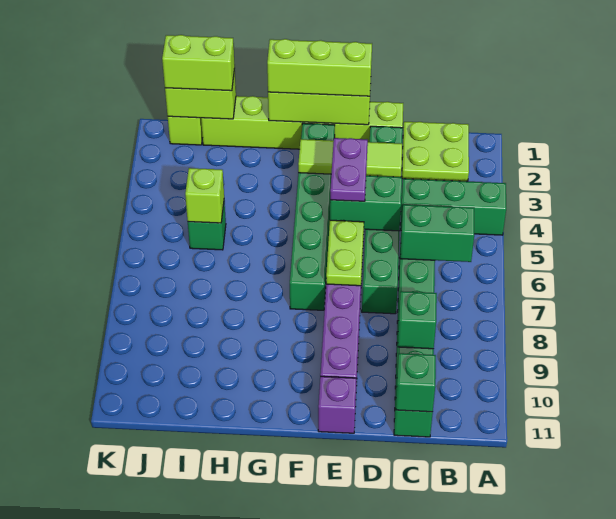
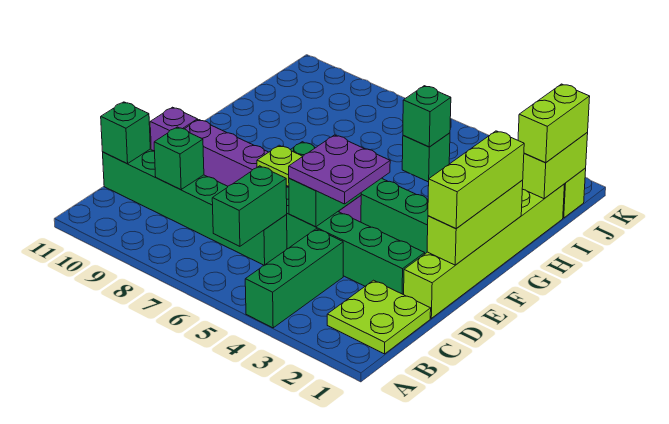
lime 1x3 tile [298,139,402,177] -> none
purple 1x2 plate [330,138,368,201] -> purple 2x2 plate [289,135,390,204]
lime 1x1 brick [185,168,224,223] -> green 1x1 brick [403,86,451,147]

